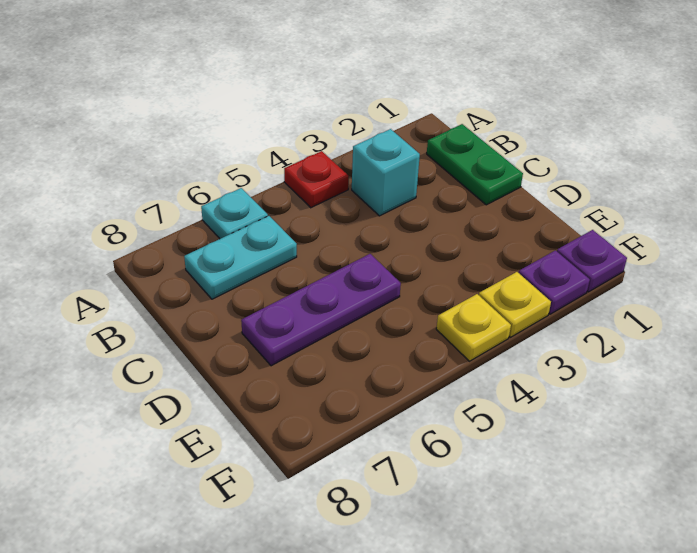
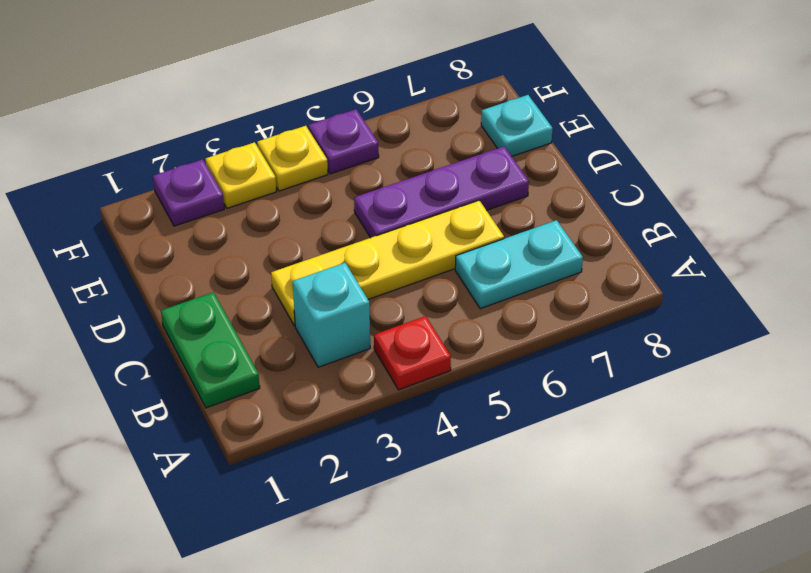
cyan 1x1 plate [201,188,268,239] -> cyan 1x1 plate moved to [481,95,553,156]
none -> yellow 1x4 plate [271,200,504,326]
purple 1x1 plate [557,230,627,292] -> purple 1x1 plate moved to [308,109,379,174]

